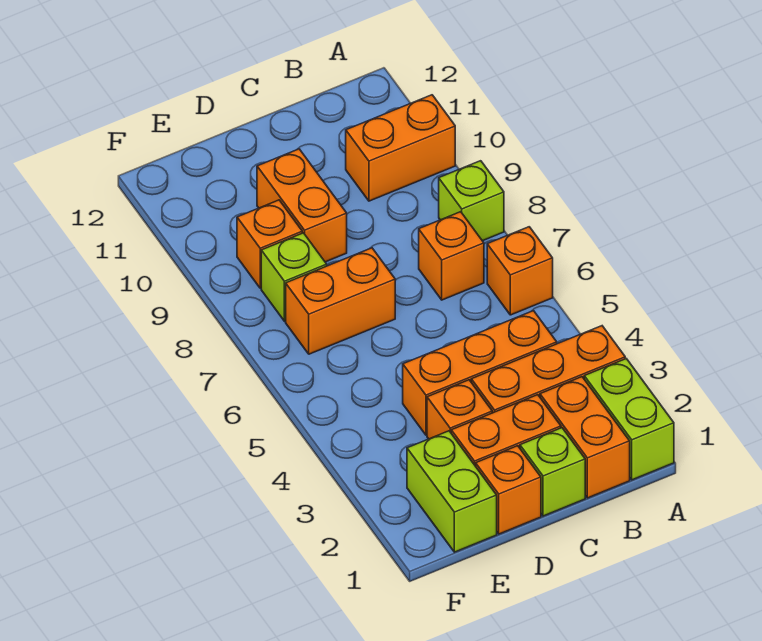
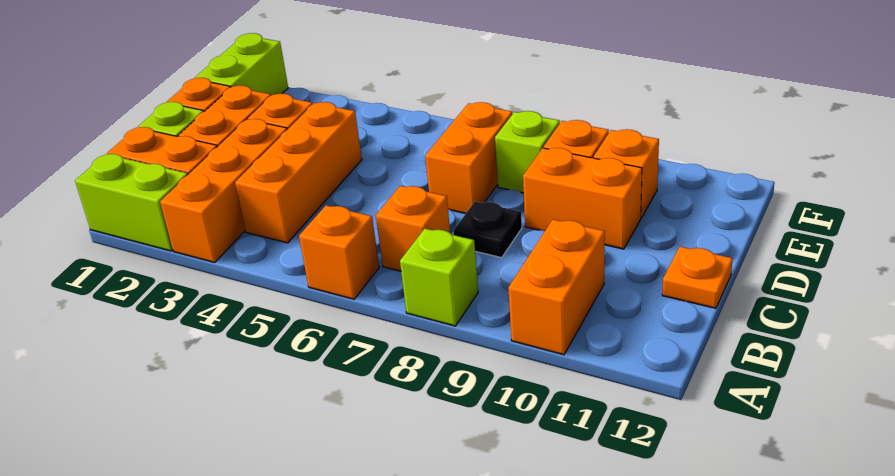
none -> black 1x1 plate [454,201,522,258]
none -> orange 1x1 plate [662,247,733,308]
lime 1x2 brick [407,431,497,552] -> lime 1x2 brick turned to [195,33,288,96]
none -> orange 1x1 brick [594,129,659,218]

